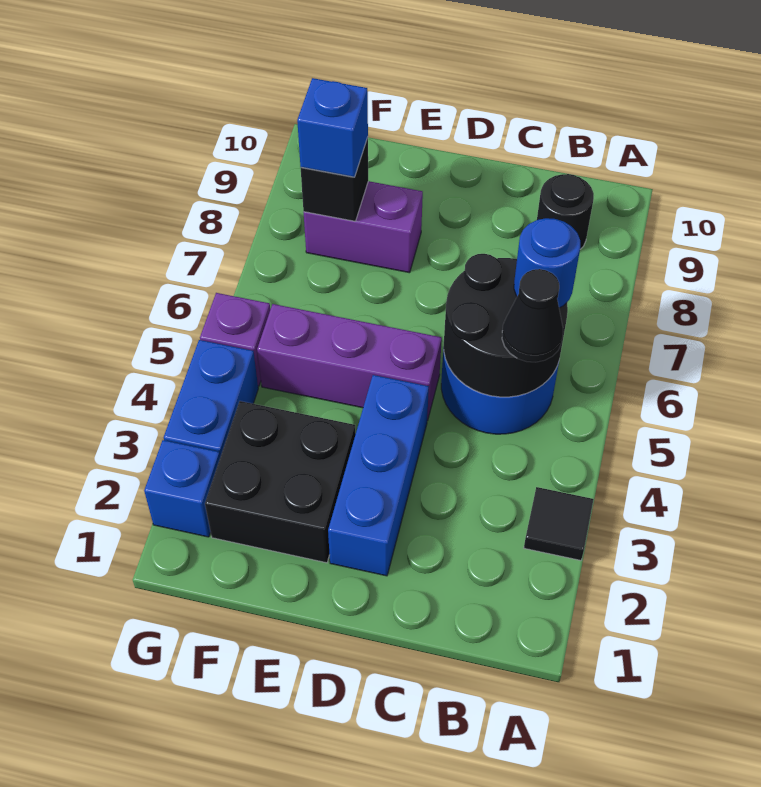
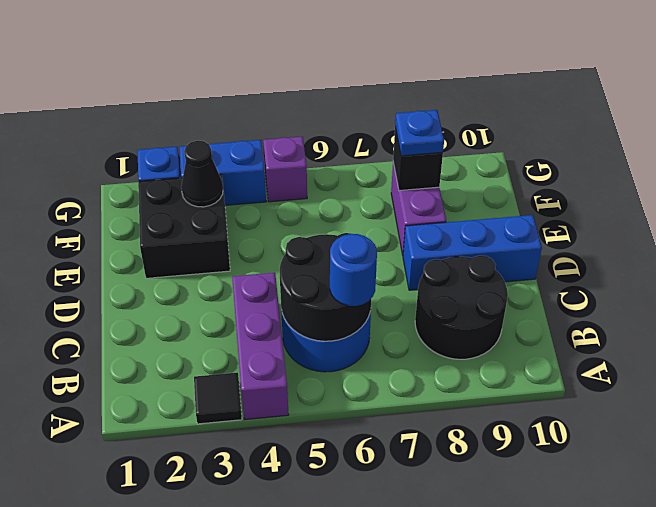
black 1x1 cone [502,269,563,362] -> black 1x1 cone moved to [181,141,223,207]
black 1x1 round brick [537,174,594,249] -> black 2x2 round brick [415,255,508,359]
blue 1x3 brick [328,375,429,576] -> blue 1x3 brick moved to [403,215,542,290]
purple 1x3 brick [257,304,442,421] -> purple 1x3 brick moved to [232,273,289,419]
blue 1x1 brick [297,78,368,177] -> blue 1x1 plate [395,110,444,156]

